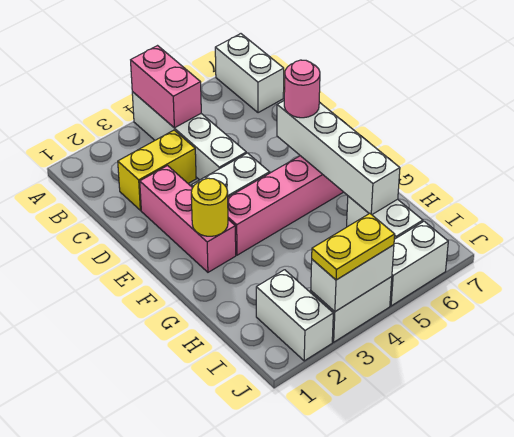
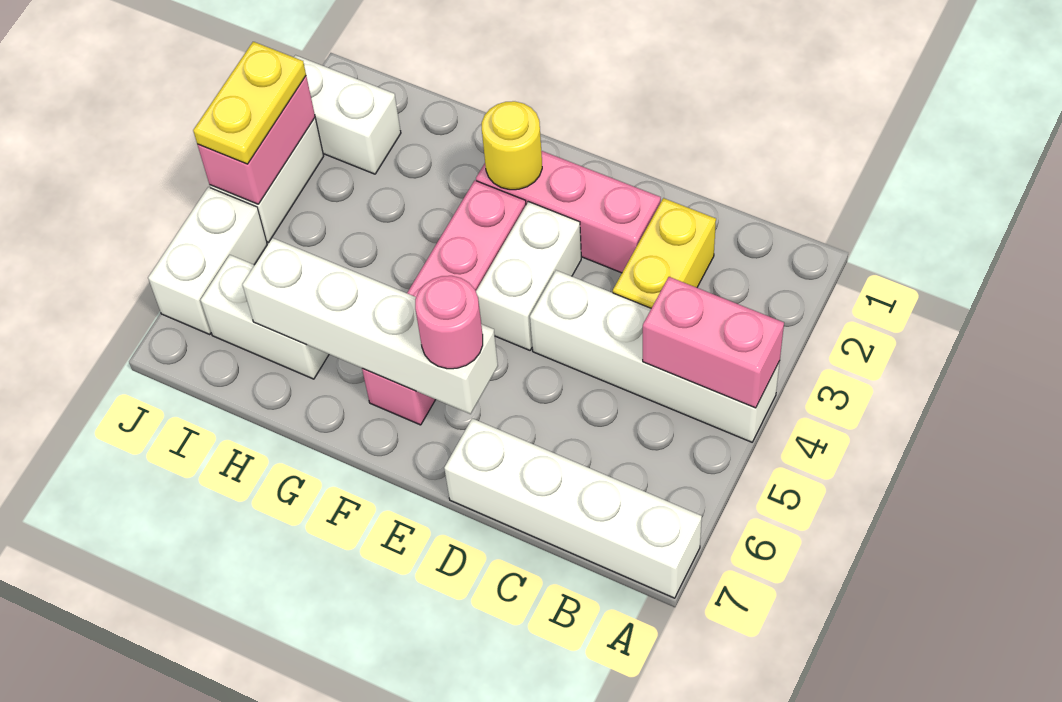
white 1x2 brick [215,34,284,113] -> white 1x4 brick [444,418,702,598]
white 1x2 brick [311,245,394,312] -> pink 1x2 brick [197,76,315,204]

